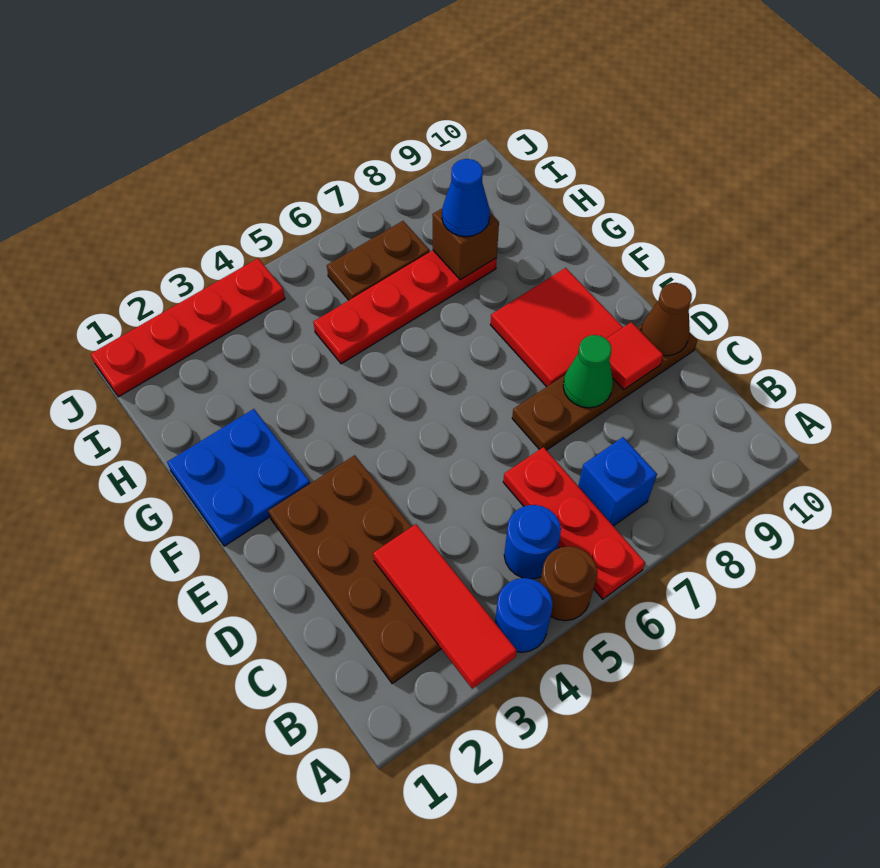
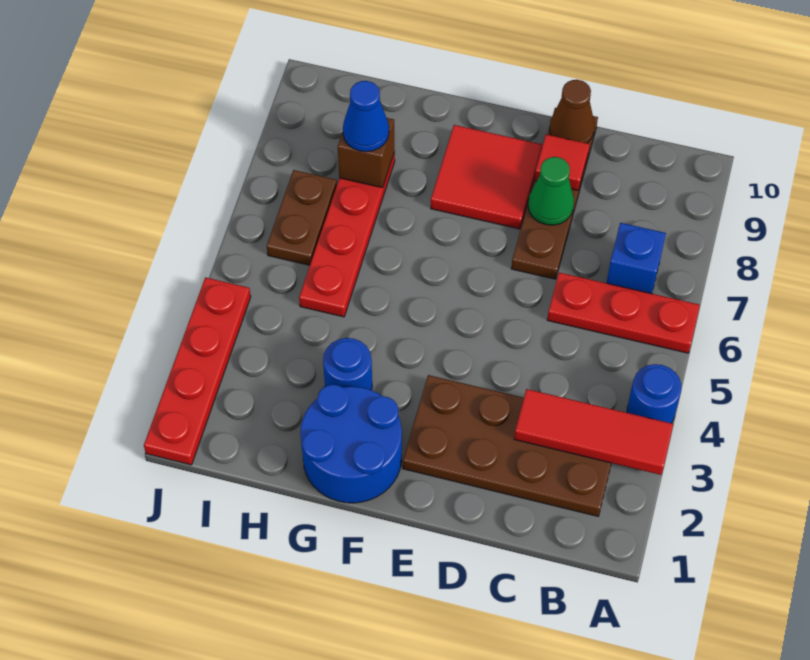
brown 1x1 round brick [540,546,597,621] -> none
blue 1x1 round brick [504,505,561,579] -> blue 1x1 round brick moved to [323,338,372,390]
blue 2x2 plate [167,409,310,546] -> blue 2x2 round brick [300,384,402,503]

